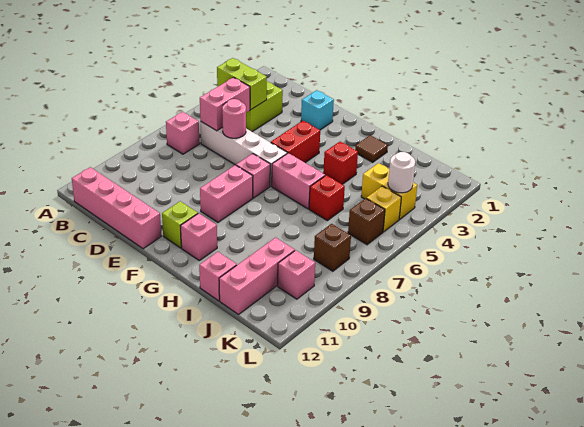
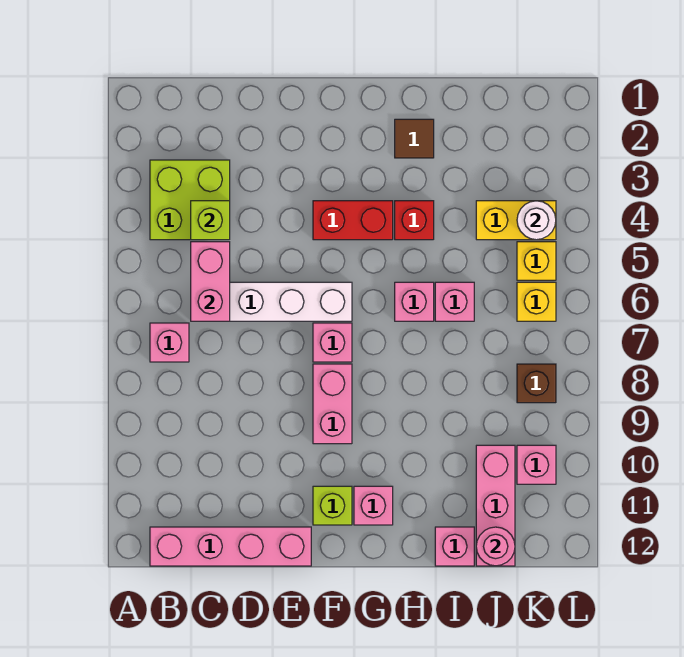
lime 1x2 brick [217,58,267,110] -> lime 1x1 brick [191,201,230,240]
pink 1x1 round brick [222,99,246,138] -> pink 1x1 round brick moved to [476,527,515,566]
cyan 1x1 brick [301,90,334,130] -> none
red 1x2 brick [271,121,320,163] -> red 1x2 brick turned to [313,201,393,240]
pink 1x2 brick [272,153,325,209] -> pink 1x1 brick [395,282,434,321]
red 1x1 brick [309,175,345,221] -> pink 1x1 brick [435,282,474,321]
brown 1x1 brick [348,198,385,245] -> yellow 1x1 brick [517,282,556,321]

